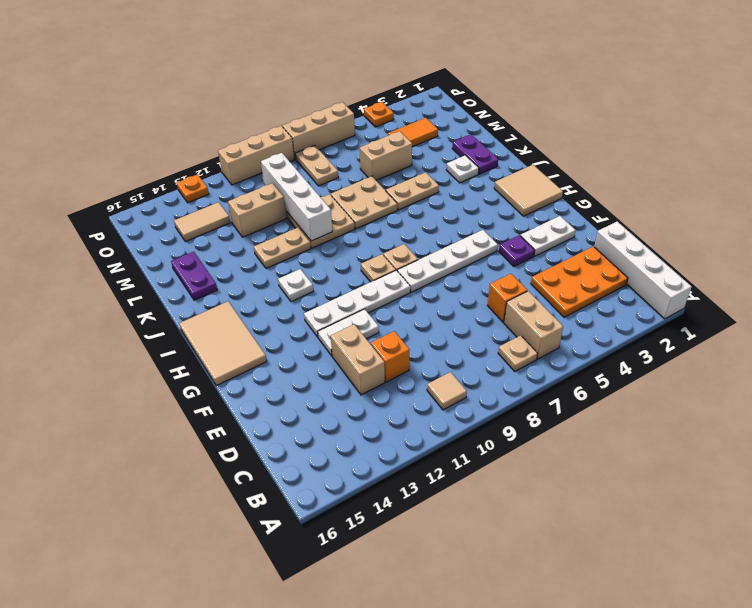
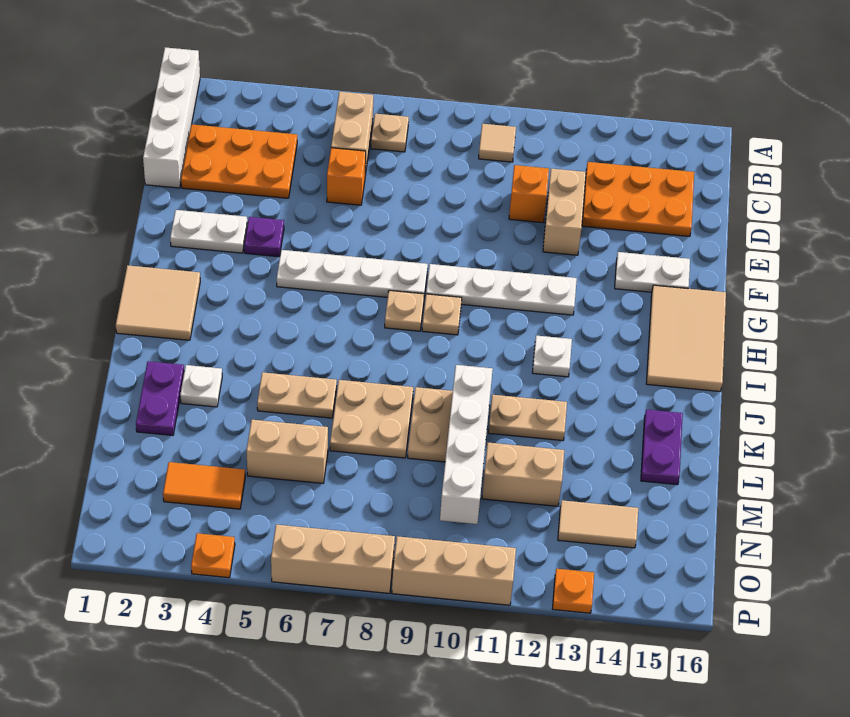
none -> orange 2x3 plate [582,162,694,237]
white 1x2 plate [318,309,379,356] -> white 1x2 plate moved to [615,252,690,292]
tan 1x2 plate [295,145,338,186] -> none

